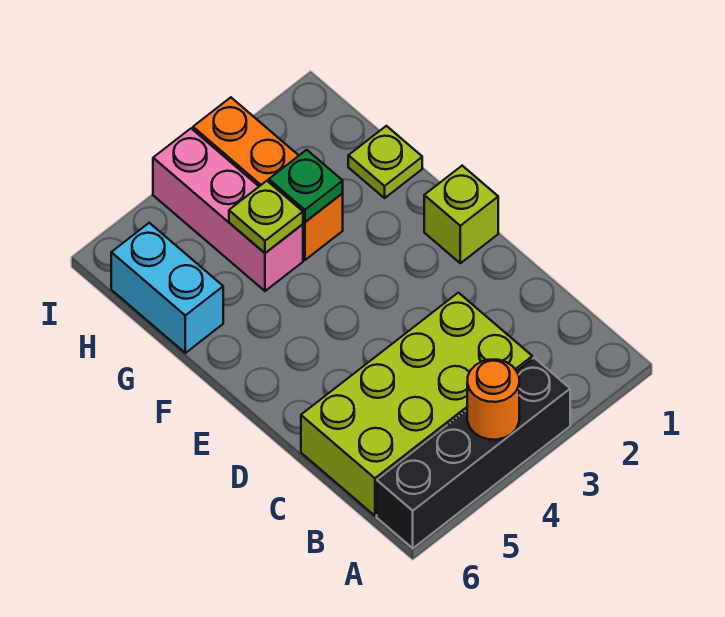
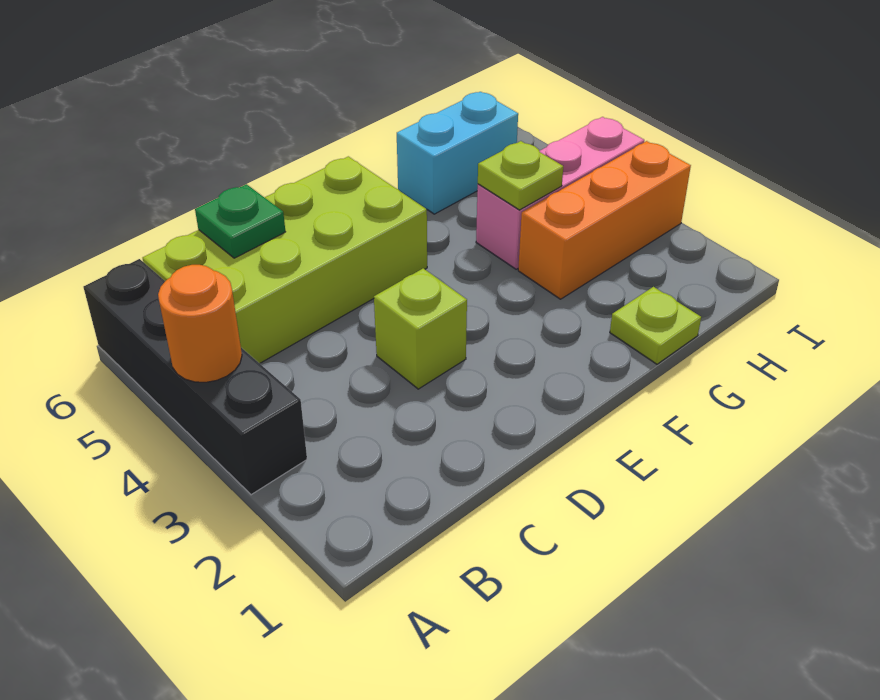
lime 2x4 brick [301,293,532,516] -> lime 2x4 brick turned to [143,156,427,363]
lime 1x1 brick [424,166,498,263] -> lime 1x1 brick moved to [374,268,467,389]
green 1x1 plate [269,150,343,222] -> green 1x1 plate moved to [195,184,285,258]

